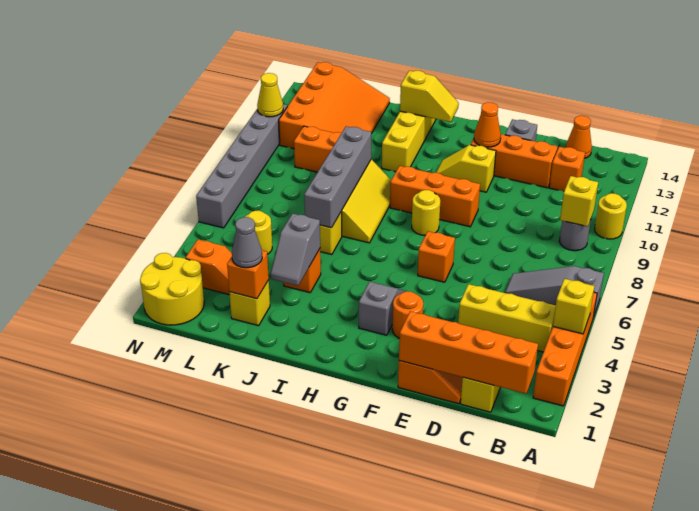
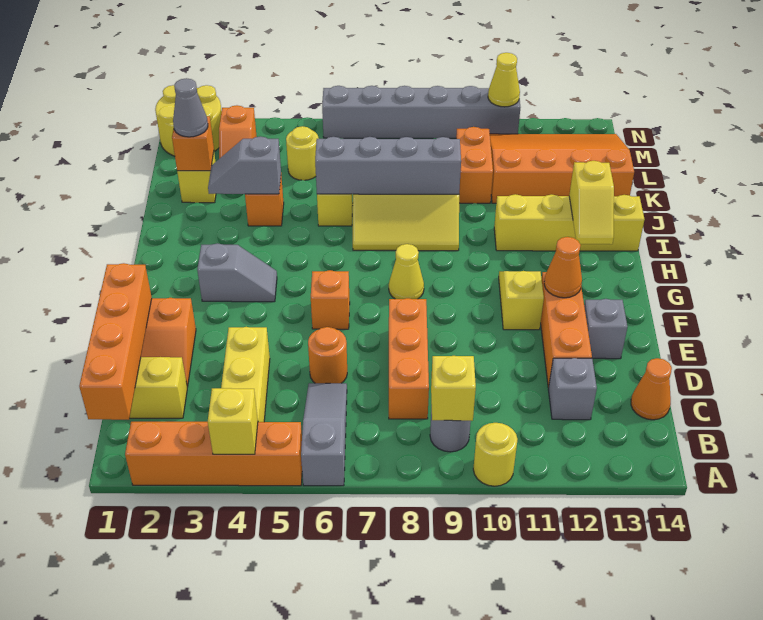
orange 1x1 brick [549,147,585,191] -> grey 1x1 brick [548,358,597,420]
orange 1x1 round brick [392,291,423,338] -> orange 1x1 round brick moved to [308,327,347,383]
orange 1x3 brick [390,166,480,227] -> orange 1x3 brick moved to [389,298,429,419]
yellow 1x1 round brick [412,190,440,235] -> yellow 1x1 cone [389,244,424,299]
orange 3x4 slope [279,62,390,149] -> orange 3x4 slope turned to [490,134,634,203]

